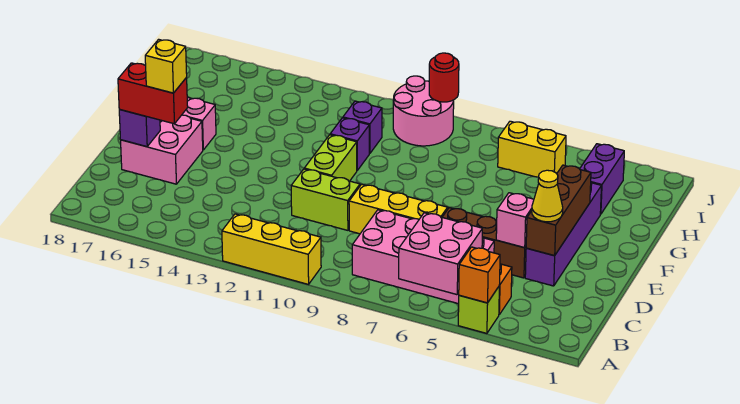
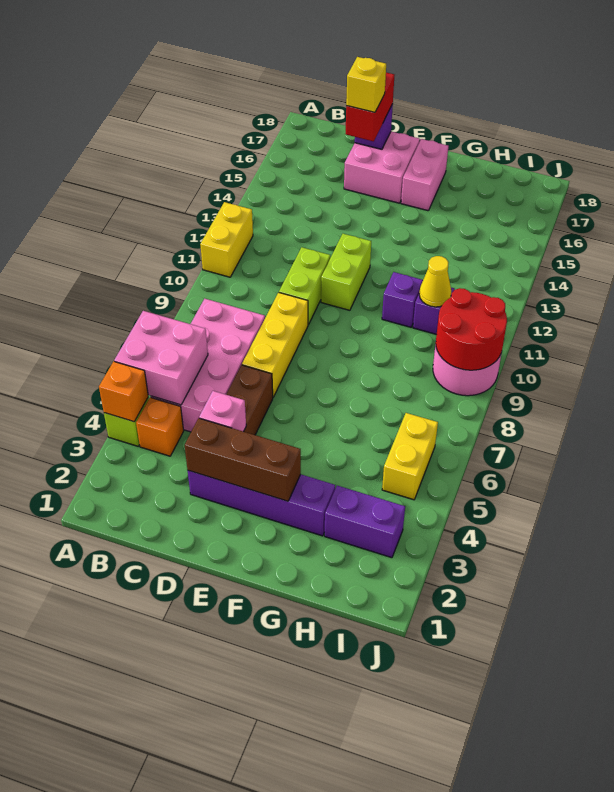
yellow 1x3 brick [222,214,321,284] -> yellow 1x2 brick [200,202,253,277]
yellow 1x1 cone [532,170,563,222] -> yellow 1x1 cone moved to [419,256,451,307]
lime 1x2 brick [304,135,357,181] -> lime 1x2 brick turned to [321,234,371,310]
red 1x1 round brick [429,53,459,102] -> red 2x2 round brick [436,288,507,370]

